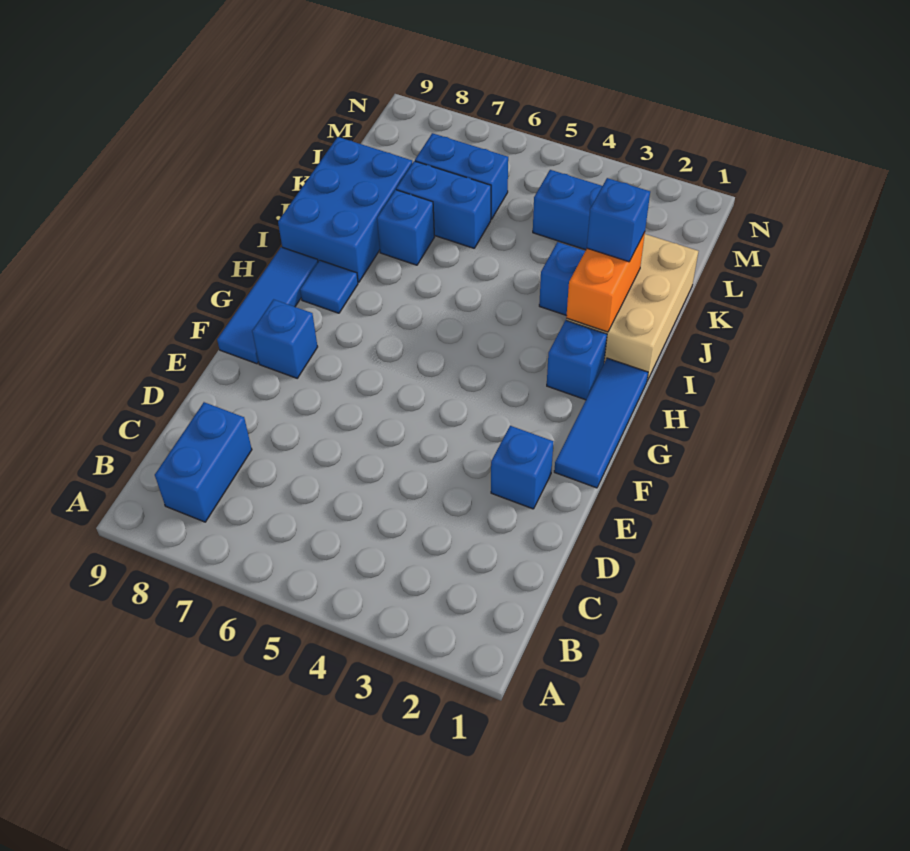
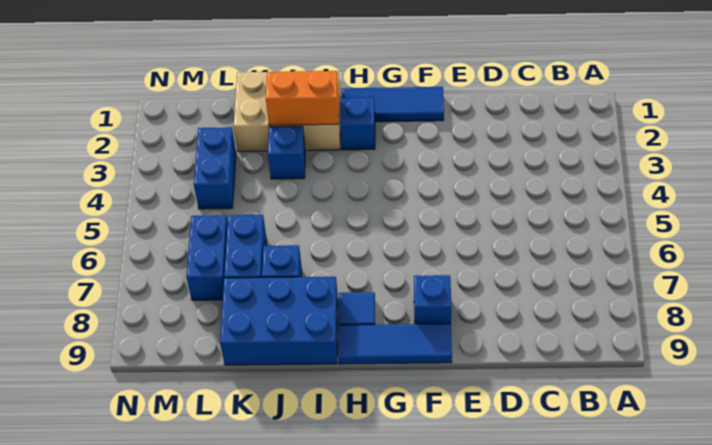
blue 1x2 brick [155,402,252,522] -> none
blue 1x1 brick [491,426,553,509] -> none
blue 1x1 brick [587,178,650,262] -> none

